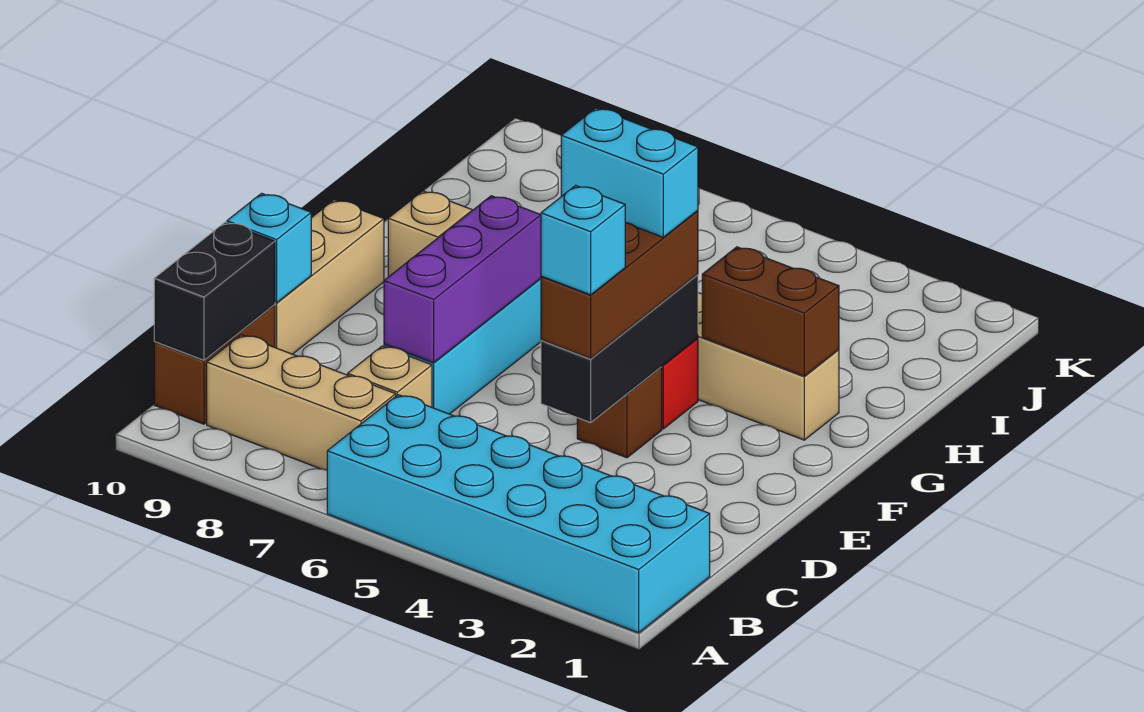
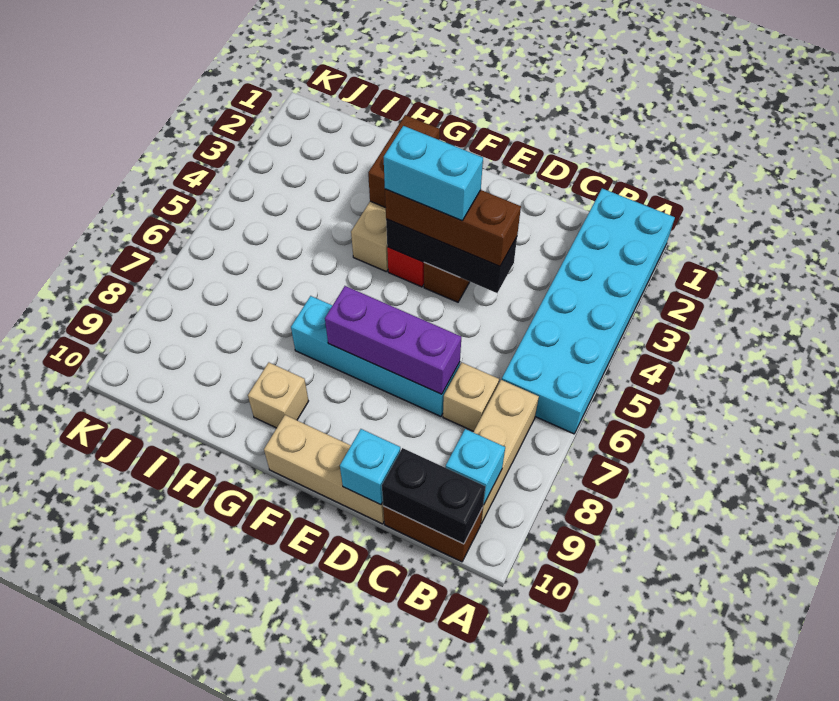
cyan 1x1 brick [541,186,625,295] -> cyan 1x1 brick moved to [445,429,505,505]
cyan 1x2 brick [561,108,698,237] -> cyan 1x2 brick turned to [384,126,483,221]

